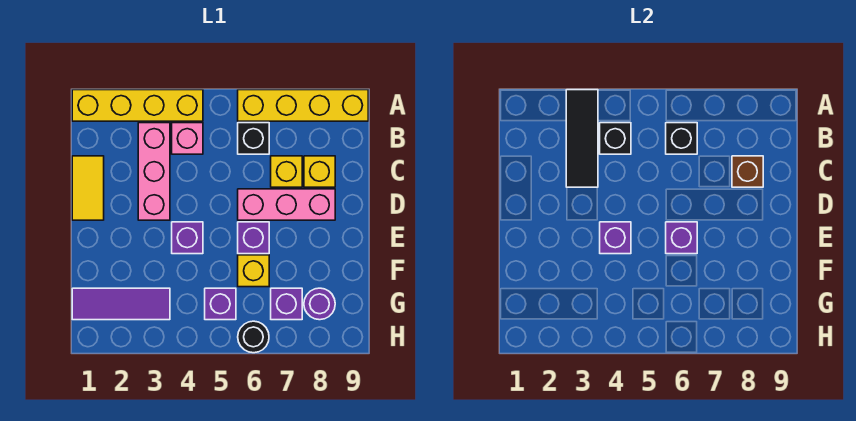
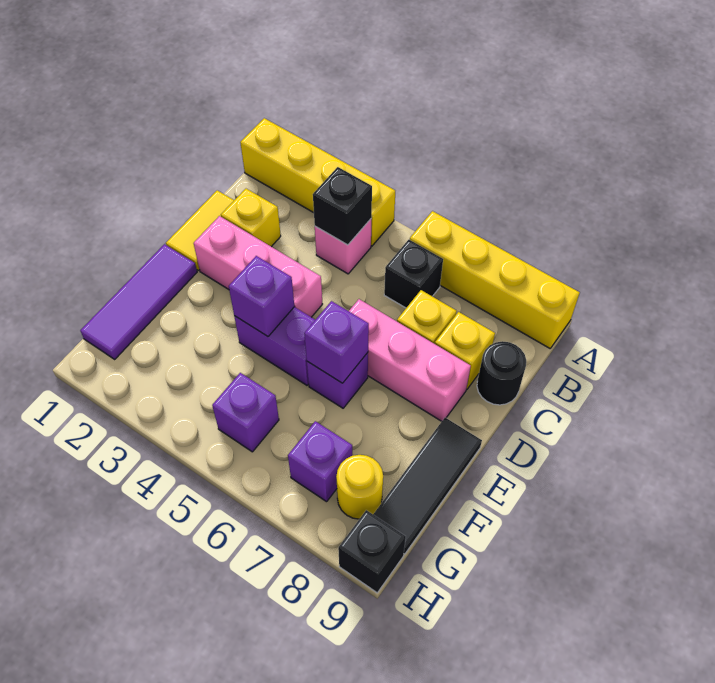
black 1x3 tile [566,90,598,187] -> black 1x3 tile moved to [373,418,482,554]
pink 1x3 brick [138,123,170,220] -> pink 1x3 brick turned to [194,216,322,317]
black 1x1 brick [666,123,697,154] -> black 1x1 brick moved to [338,510,406,593]
brown 1x1 brick [732,156,763,187] -> none
purple 1x1 brick [172,222,203,254] -> purple 1x2 brick [234,307,315,385]
yellow 1x1 brick [238,255,269,287] -> yellow 1x1 brick moved to [221,189,281,247]
purple 1x3 tile [72,288,170,320] -> purple 1x3 tile turned to [80,244,197,359]
purple 1x1 round brick [304,288,335,320] -> yellow 1x1 round brick [336,455,383,519]
black 1x1 round brick [238,321,269,353] -> black 1x1 round brick moved to [477,341,526,405]

